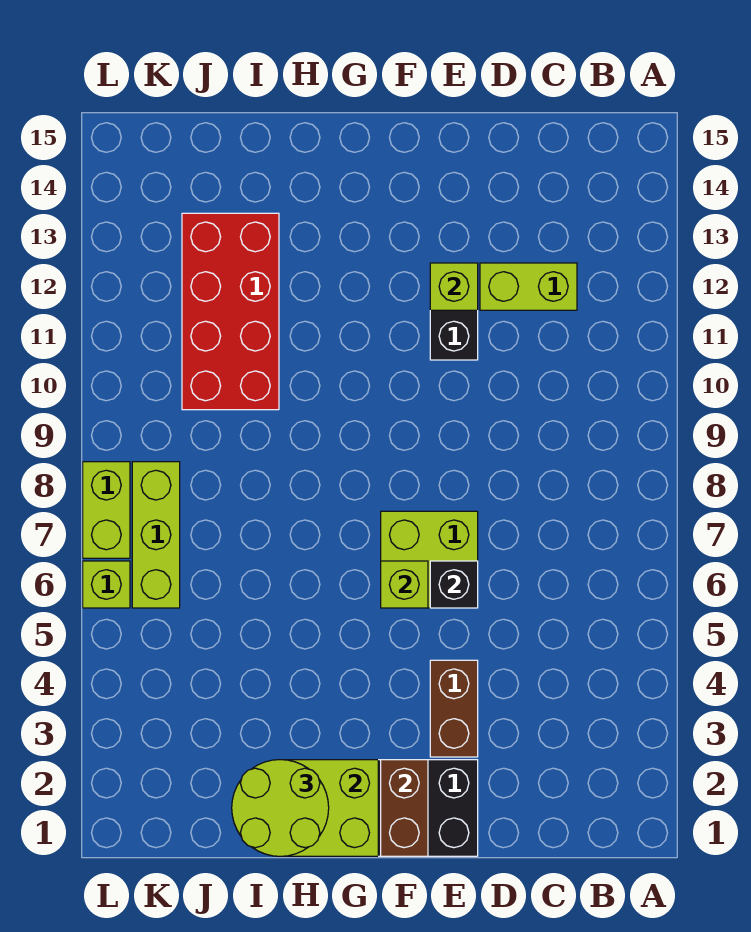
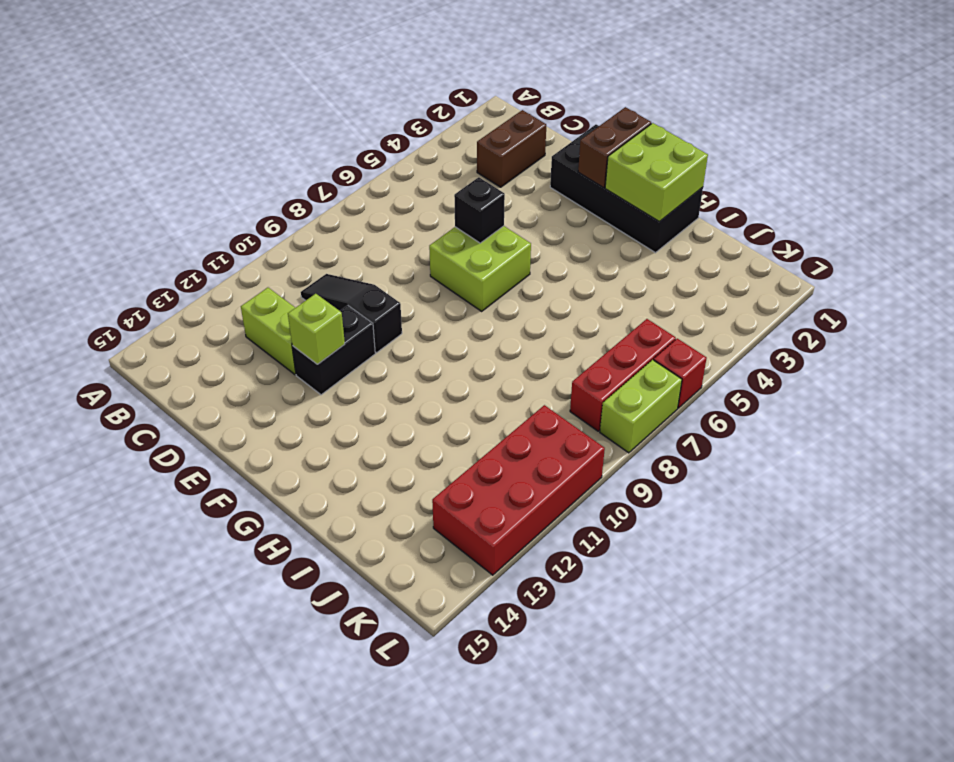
none -> black 1x3 slope [301,274,402,353]
brown 1x2 brick [430,660,478,757] -> brown 1x2 brick moved to [477,110,546,187]
lime 1x1 brick [381,561,428,608] -> none
lime 2x2 round brick [232,760,329,856] -> none
red 2x4 brick [182,213,279,410] -> red 2x4 brick moved to [432,405,605,575]
lime 1x3 brick [132,462,180,608] -> red 1x3 brick [570,319,676,431]
lime 1x1 brick [83,561,130,608] -> red 1x1 brick [654,338,707,408]

